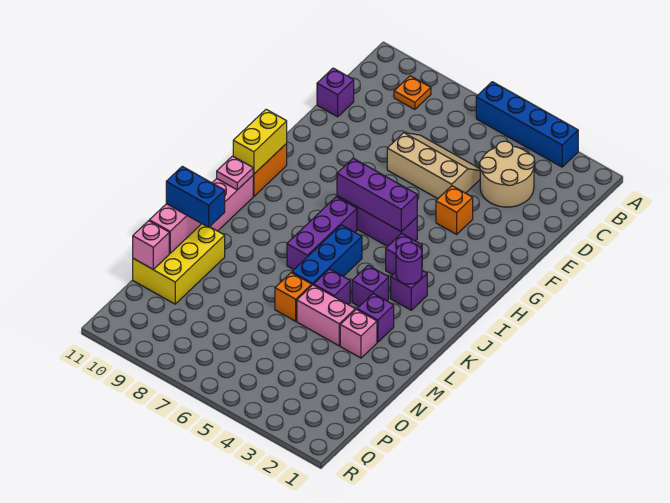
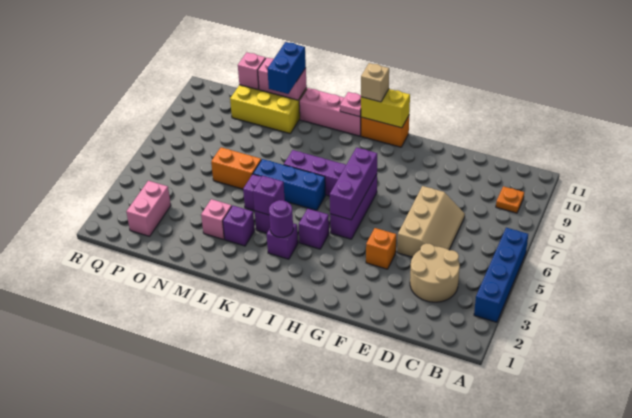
purple 1x1 brick [317,68,354,117] -> purple 1x1 brick moved to [253,176,285,215]
none -> tan 1x1 brick [361,63,389,102]
pink 1x2 brick [297,285,355,346] -> pink 1x2 brick moved to [126,181,171,236]
orange 1x1 brick [275,273,312,321] -> orange 1x2 brick [211,147,261,189]

